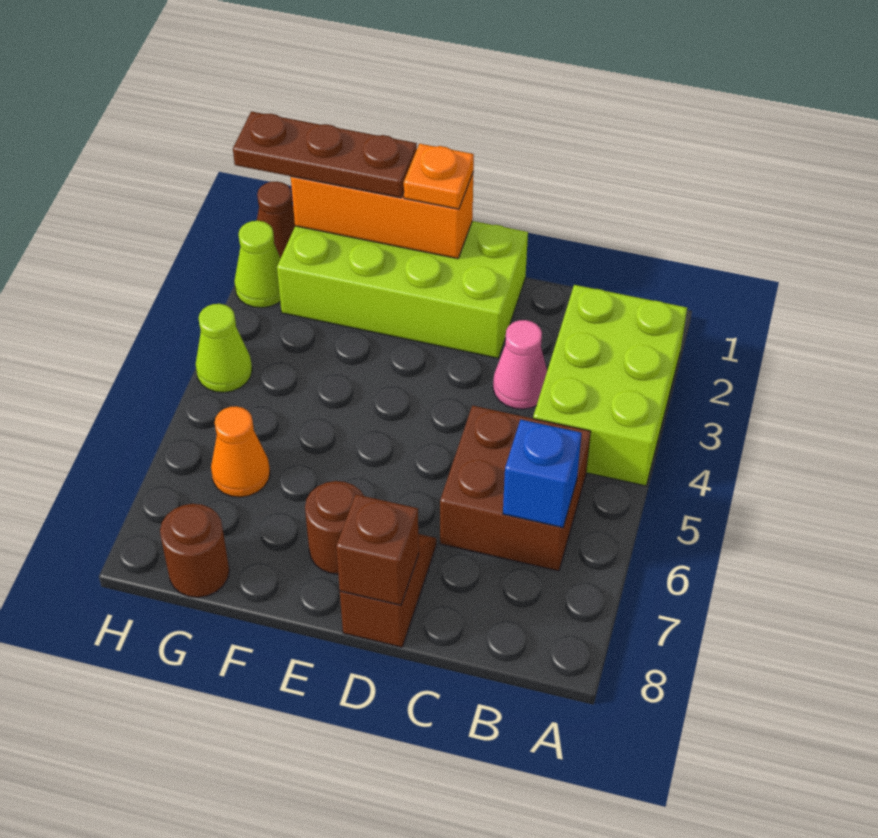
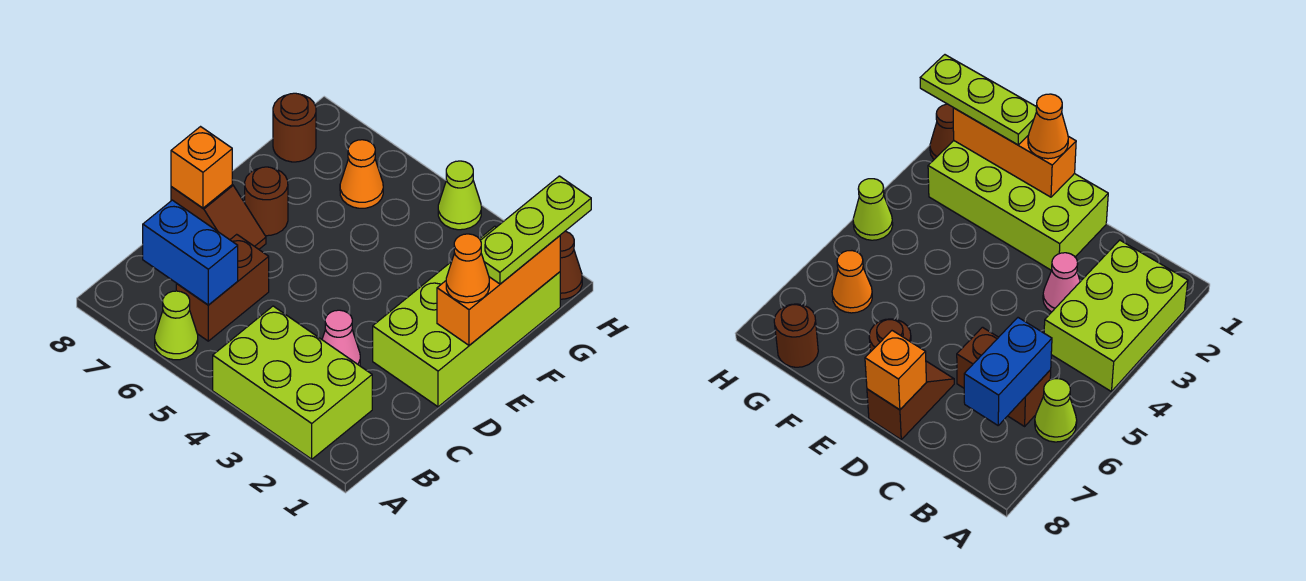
brown 2x2 brick [440,406,591,571] -> brown 1x2 brick [176,234,269,341]
blue 1x1 brick [503,420,582,528] -> blue 1x2 brick [143,200,238,305]
brown 1x1 brick [336,494,419,605] -> orange 1x1 brick [171,127,232,208]
orange 1x1 plate [404,144,474,209] -> orange 1x1 cone [446,234,489,303]
brown 1x3 plate [233,111,417,198] -> lime 1x3 plate [480,176,591,284]
lime 1x1 cone [234,221,281,308] -> lime 1x1 cone moved to [155,291,198,360]

